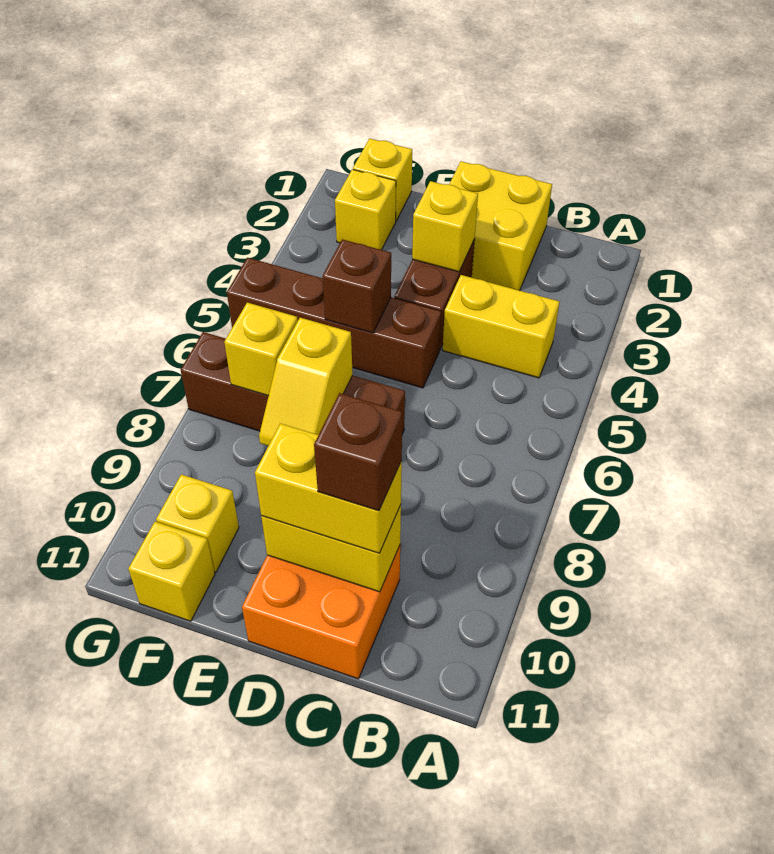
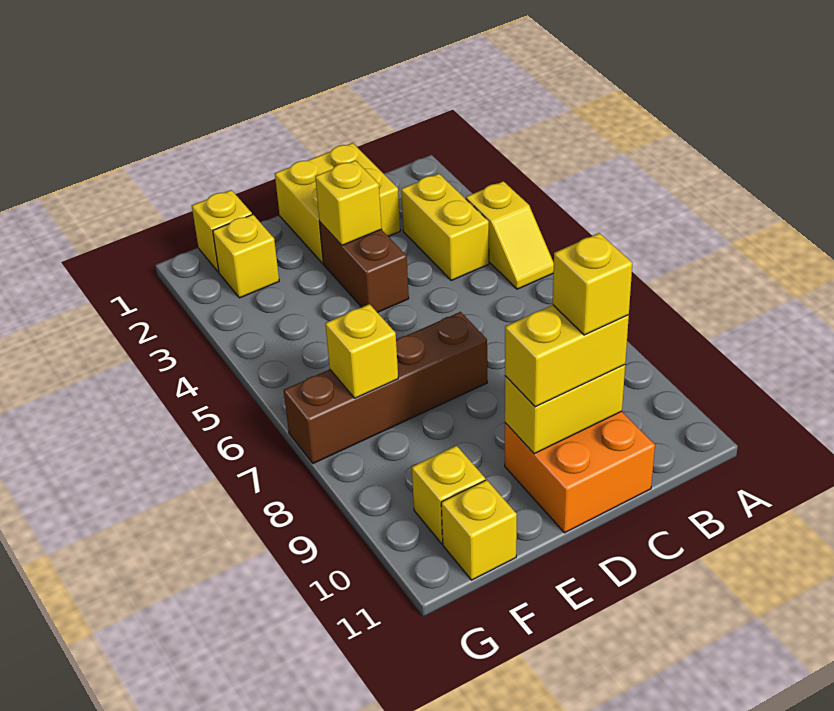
yellow 1x2 brick [443,275,559,378] -> yellow 1x2 brick turned to [401,174,489,281]
brown 1x1 brick [314,393,402,511] -> yellow 1x1 brick [553,233,632,335]
brown 1x4 brick [227,258,441,388] -> none
brown 1x1 brick [323,239,391,333] -> none
yellow 1x2 slope [259,318,353,446] -> yellow 1x2 slope moved to [466,181,554,289]

